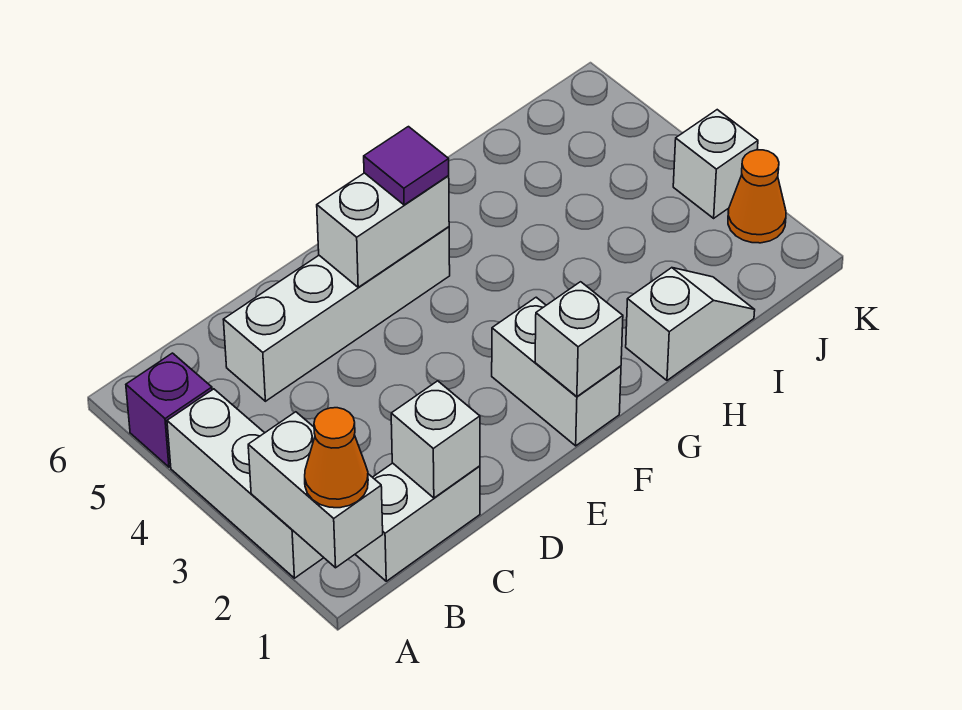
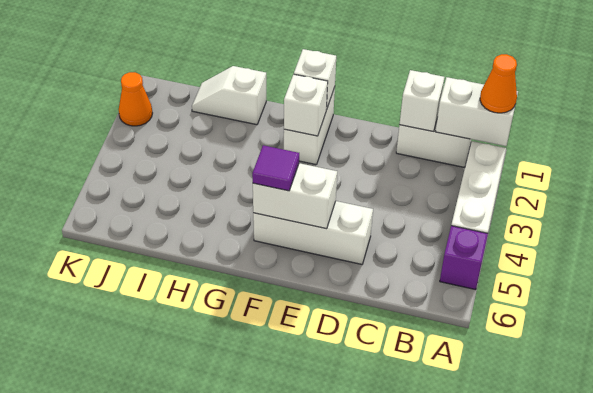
white 1x2 brick [248,412,383,568] -> white 1x2 brick turned to [435,77,518,146]
white 1x4 brick [223,227,450,401] -> white 1x3 brick [253,201,373,264]
white 1x1 brick [673,110,758,218] -> white 1x1 brick moved to [284,74,328,136]

